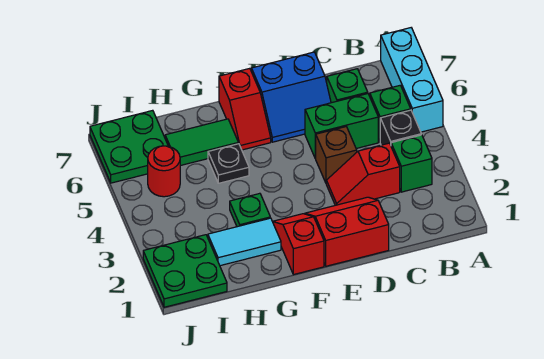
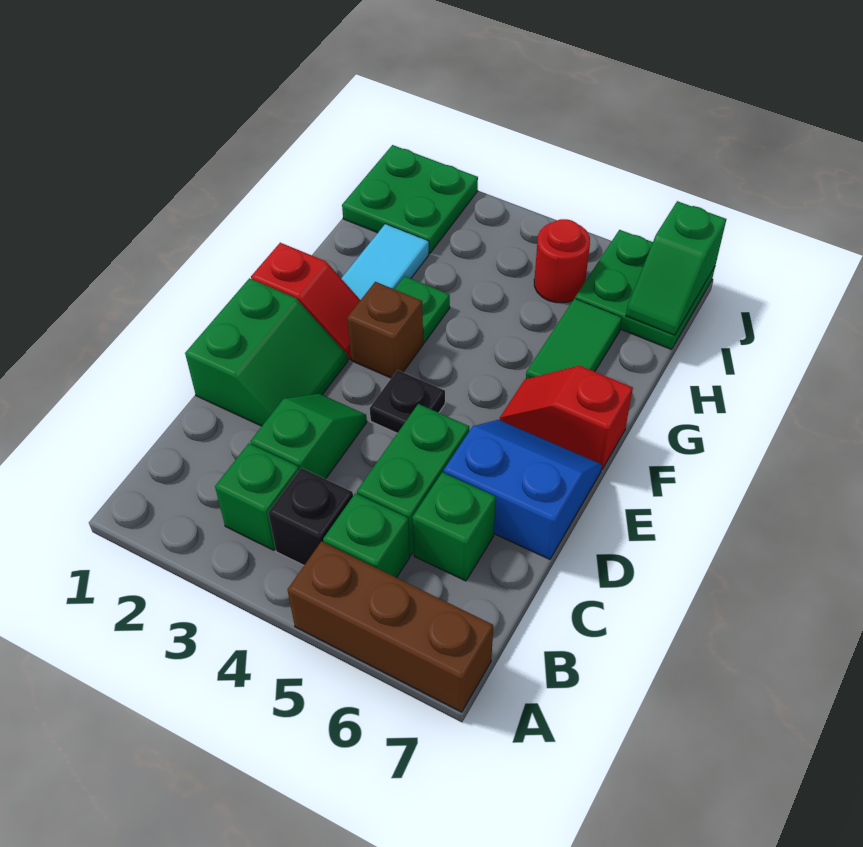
cyan 1x3 brick [381,28,443,132] -> brown 1x3 brick [288,541,493,712]
red 1x2 slope [326,143,400,205] -> green 1x2 slope [250,394,367,479]
red 2x2 slope [305,197,389,266] -> green 2x2 slope [185,278,348,426]
brown 1x1 brick [316,127,357,183] -> brown 1x1 brick moved to [347,282,423,378]
blue 2x2 slope [251,52,331,142] -> blue 2x2 slope turned to [444,420,602,559]
black 1x1 plate [208,144,249,183] -> black 1x1 plate moved to [370,370,445,433]
none -> green 1x2 slope [626,201,726,335]

